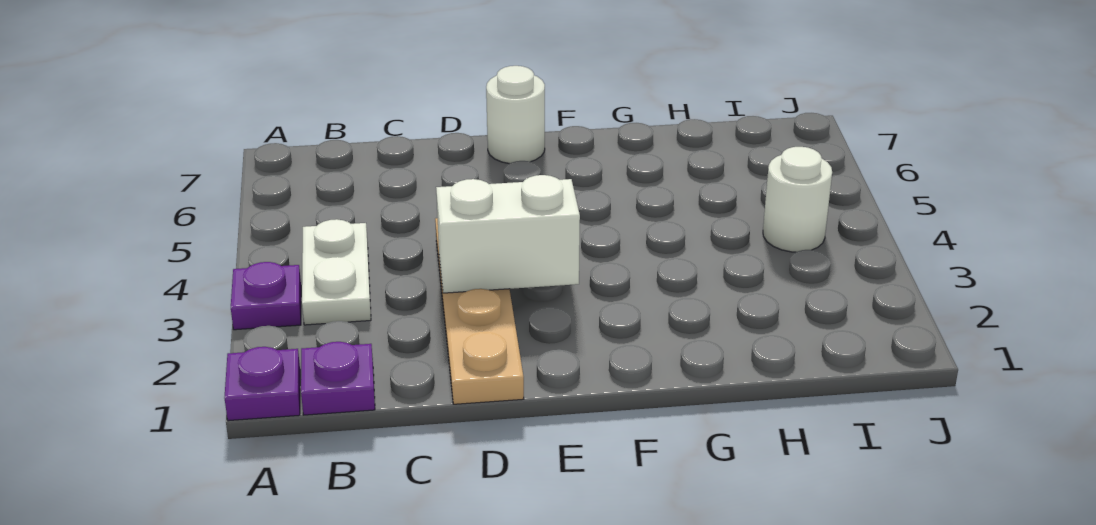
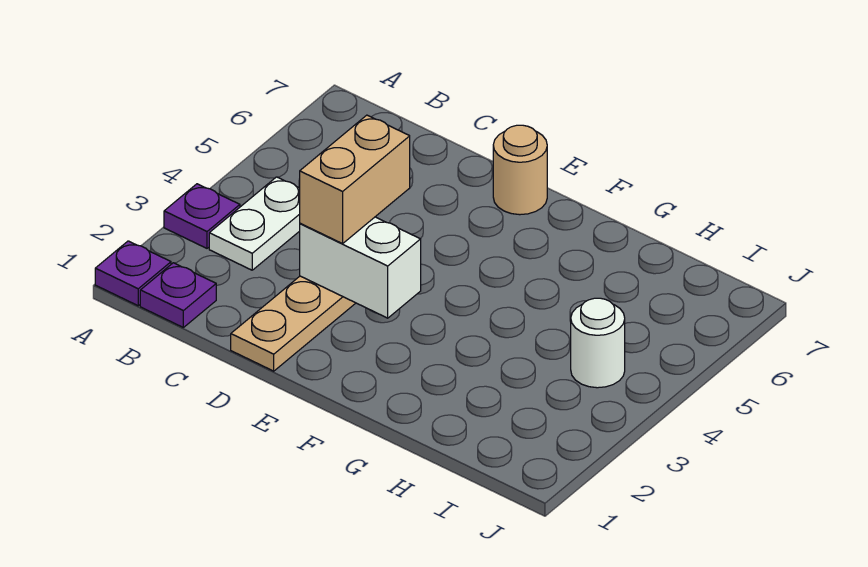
none -> tan 1x2 brick [300,115,410,244]
white 1x1 round brick [486,66,545,163] -> tan 1x1 round brick [493,125,547,215]

